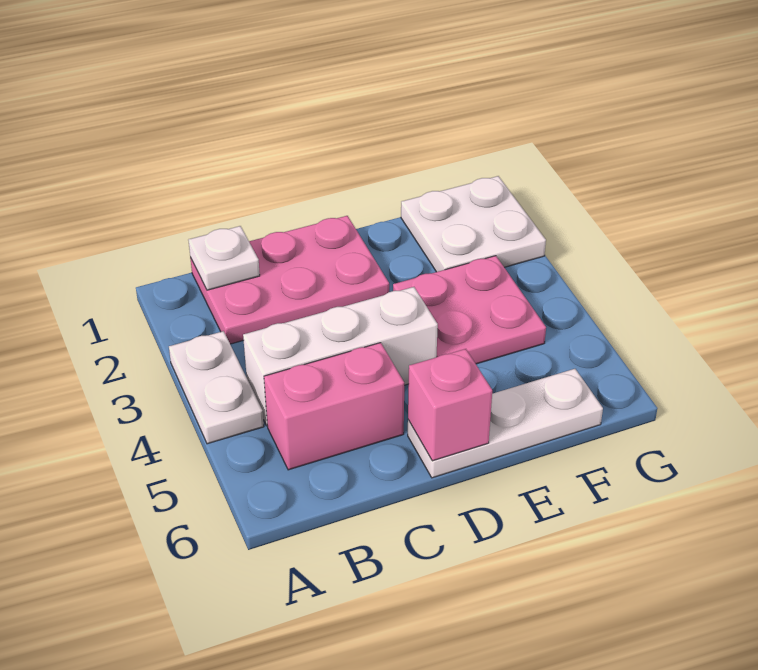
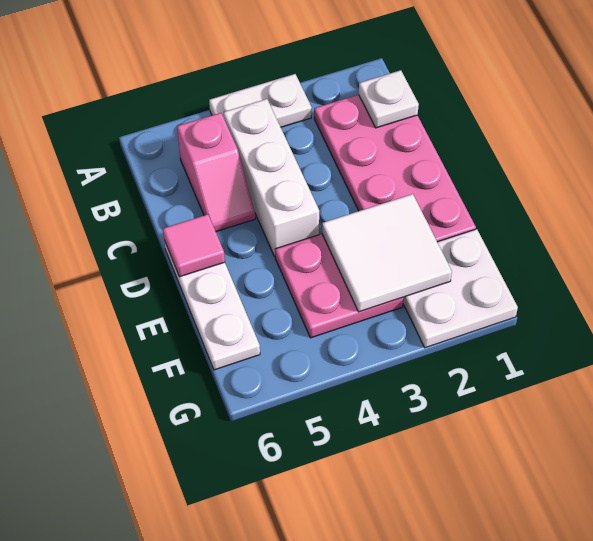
pink 2x3 plate [190,216,389,344] -> pink 2x4 plate [314,95,476,242]
pink 1x2 brick [264,343,404,470] -> pink 1x2 slope [177,113,255,232]
pink 1x1 brick [408,349,492,461] -> pink 1x1 tile [163,214,225,277]
none -> white 2x2 tile [322,194,452,312]

